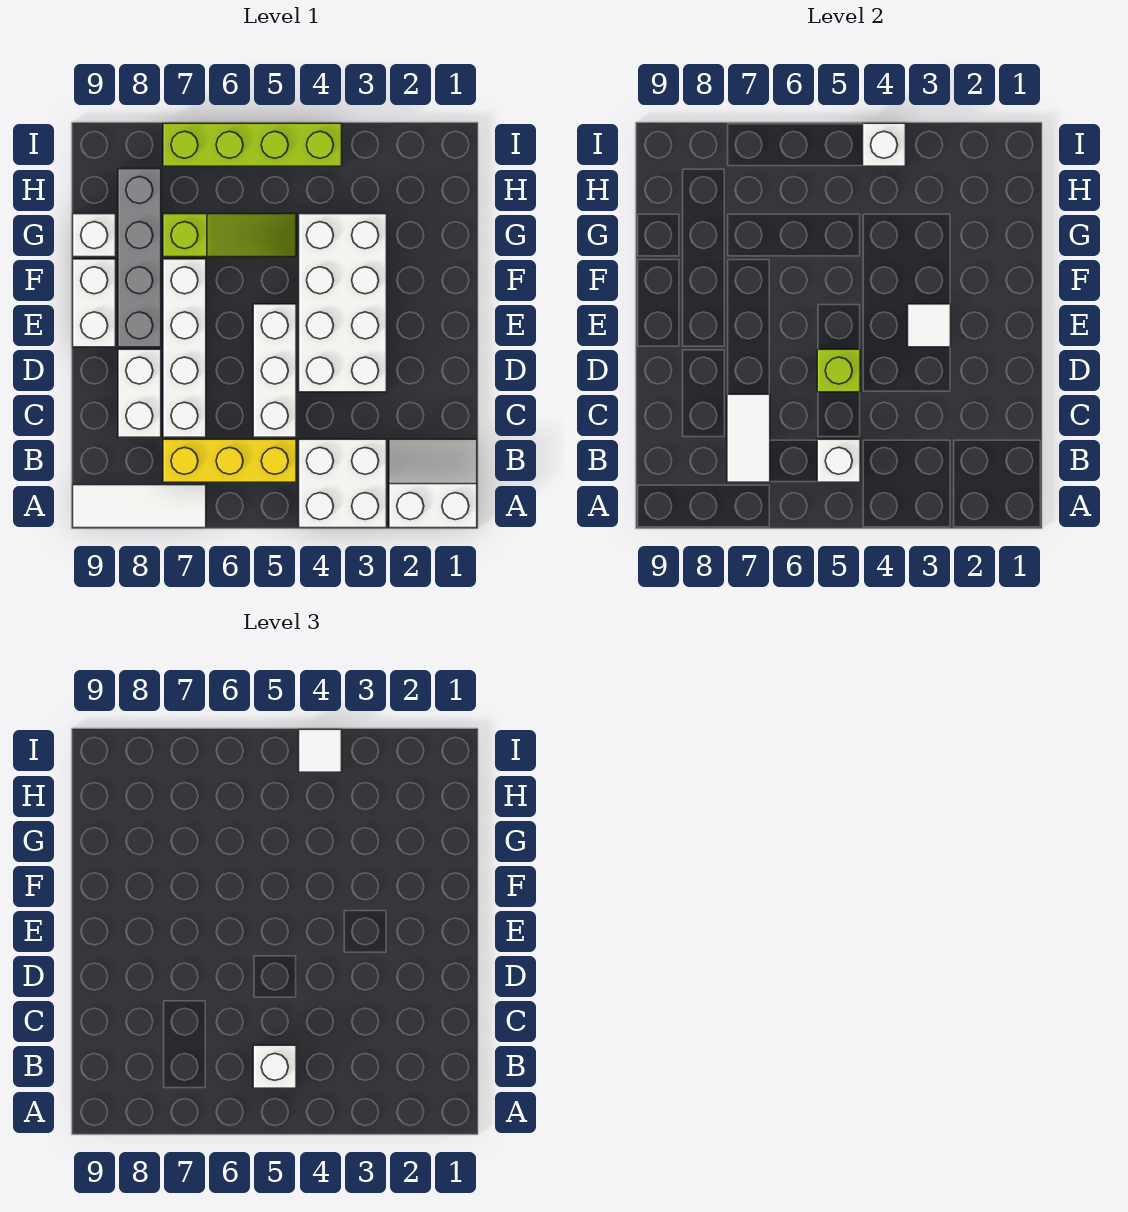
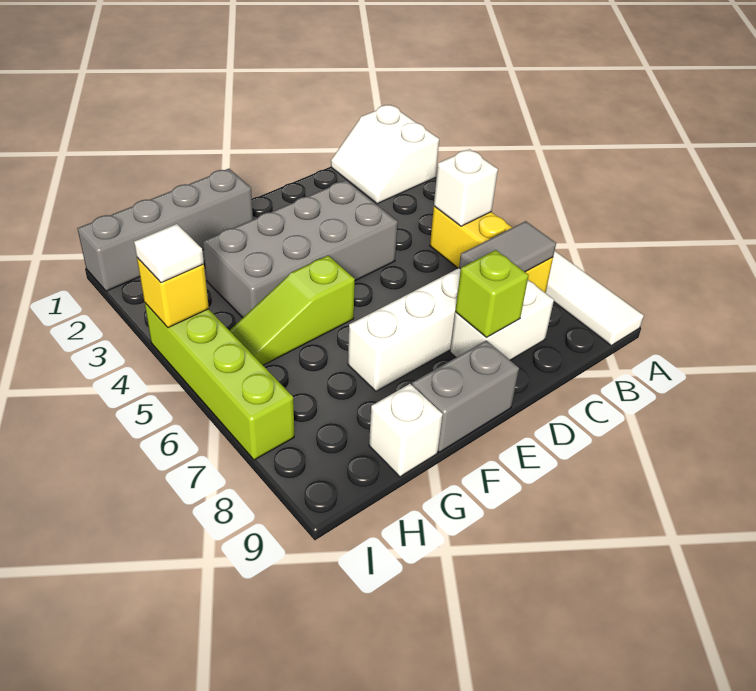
white 2x2 brick [299,439,387,528] -> none
white 1x1 brick [253,1045,296,1088] -> none
white 1x2 tile [727,394,770,482] -> grey 1x2 tile [459,221,556,272]
white 1x3 brick [253,304,296,437] -> none
white 2x4 brick [299,214,387,392] -> grey 2x4 brick [203,180,398,318]
lime 1x1 brick [817,349,860,392] -> lime 1x1 brick moved to [455,250,529,337]
white 1x1 tile [908,304,951,347] -> none
grey 1x4 brick [118,169,161,347] -> grey 1x4 brick moved to [77,169,253,291]
white 1x2 brick [73,259,116,347] -> grey 1x2 brick [412,341,519,452]
lime 1x3 slope [163,214,296,257] -> lime 1x3 slope turned to [229,256,355,365]
white 1x1 brick [863,123,906,166] -> yellow 1x1 brick [137,258,209,328]

